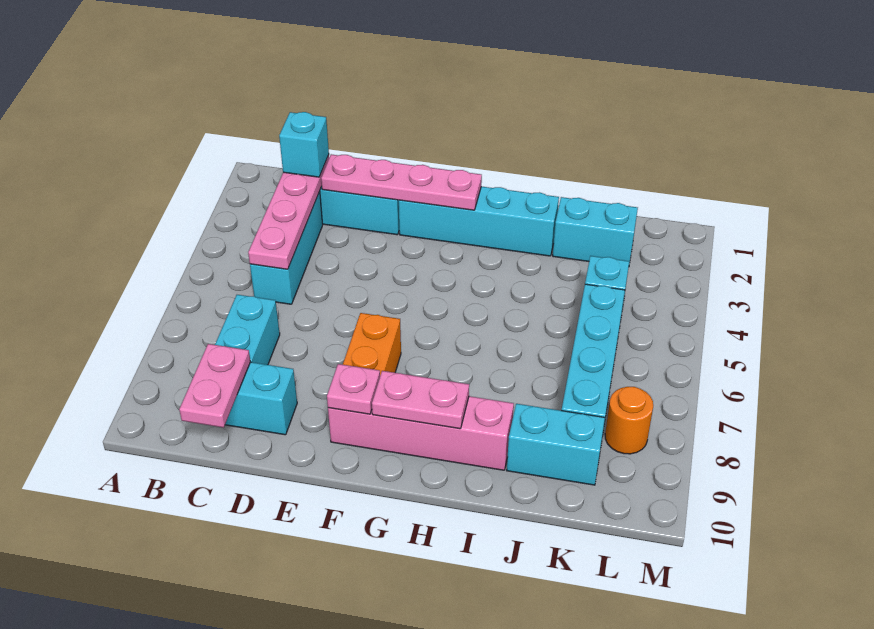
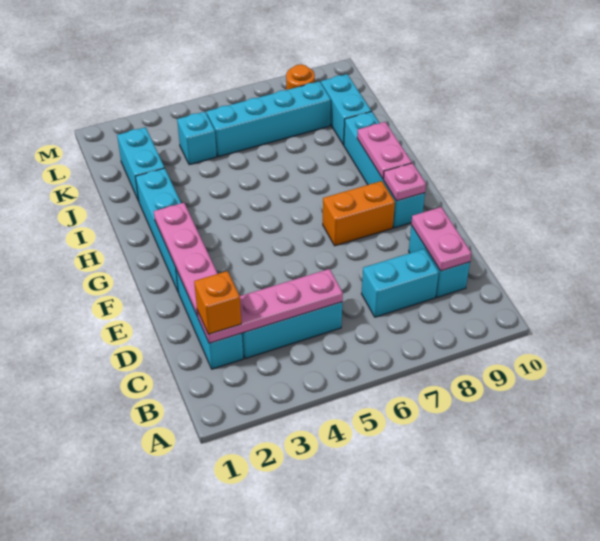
cyan 1x1 brick [279,112,329,177] -> orange 1x1 brick [194,271,241,334]
pink 1x2 plate [179,344,250,428] -> pink 1x2 plate turned to [411,207,471,271]
pink 1x4 brick [328,396,514,470] -> cyan 1x4 brick [344,112,425,228]

